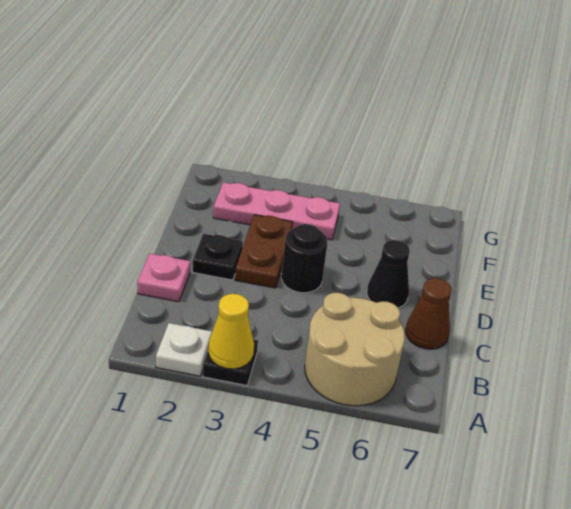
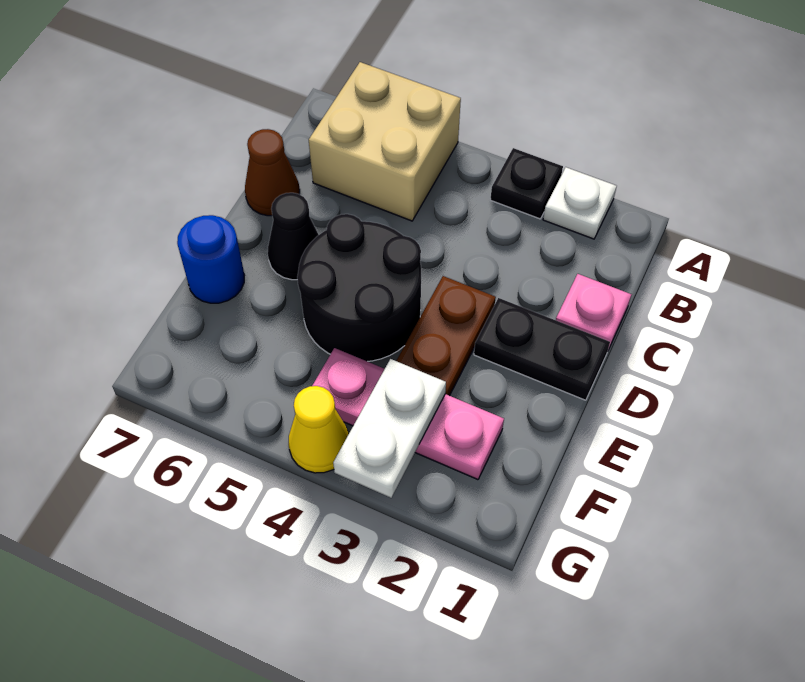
yellow 1x1 cone [208,294,254,369] -> yellow 1x1 cone moved to [289,386,349,473]
tan 2x2 round brick [305,293,405,406] -> tan 2x2 brick [309,62,461,221]
black 1x1 plate [193,234,243,280] -> black 1x2 plate [474,298,610,400]
black 1x1 round brick [282,224,327,293] -> black 2x2 round brick [297,214,421,361]
none -> blue 1x1 round brick [177,215,244,303]
none -> white 1x2 plate [333,359,446,498]

